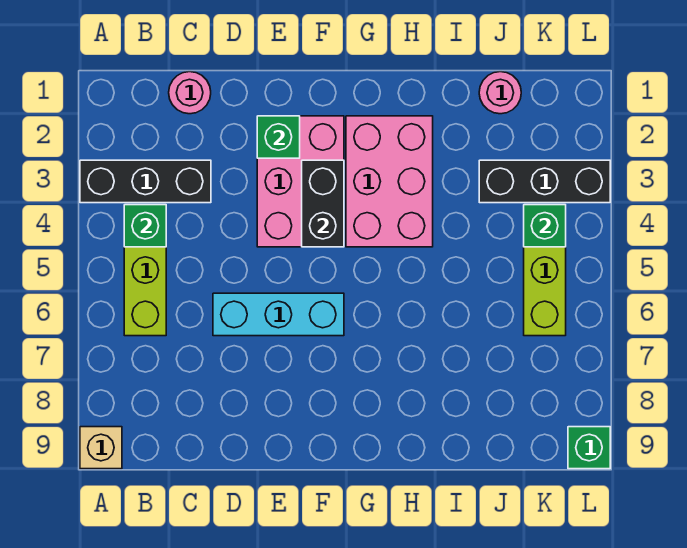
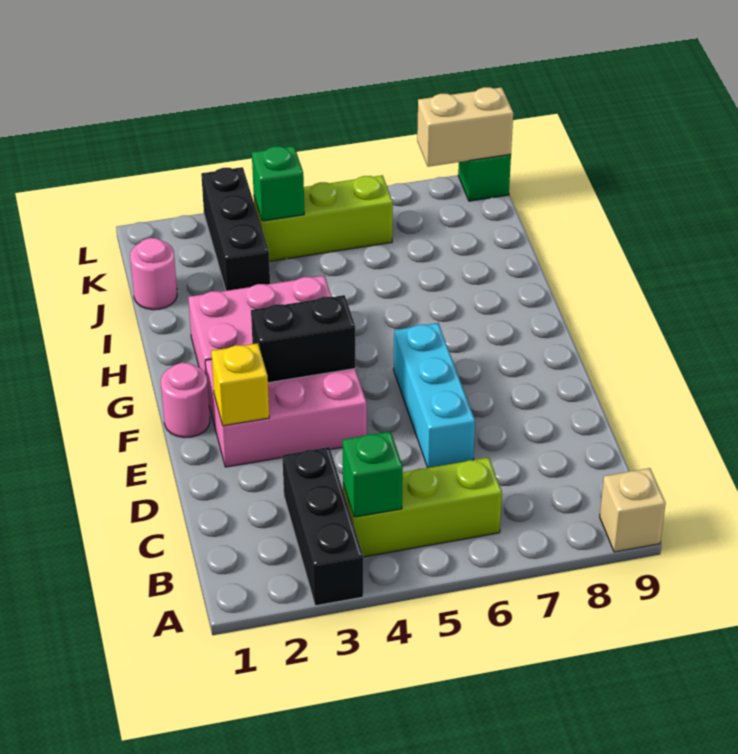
pink 1x1 round brick [169,72,211,114] -> pink 1x1 round brick moved to [161,363,210,438]
green 1x1 brick [257,116,300,158] -> yellow 1x1 brick [211,343,269,426]
none -> tan 1x2 brick [417,87,513,167]

